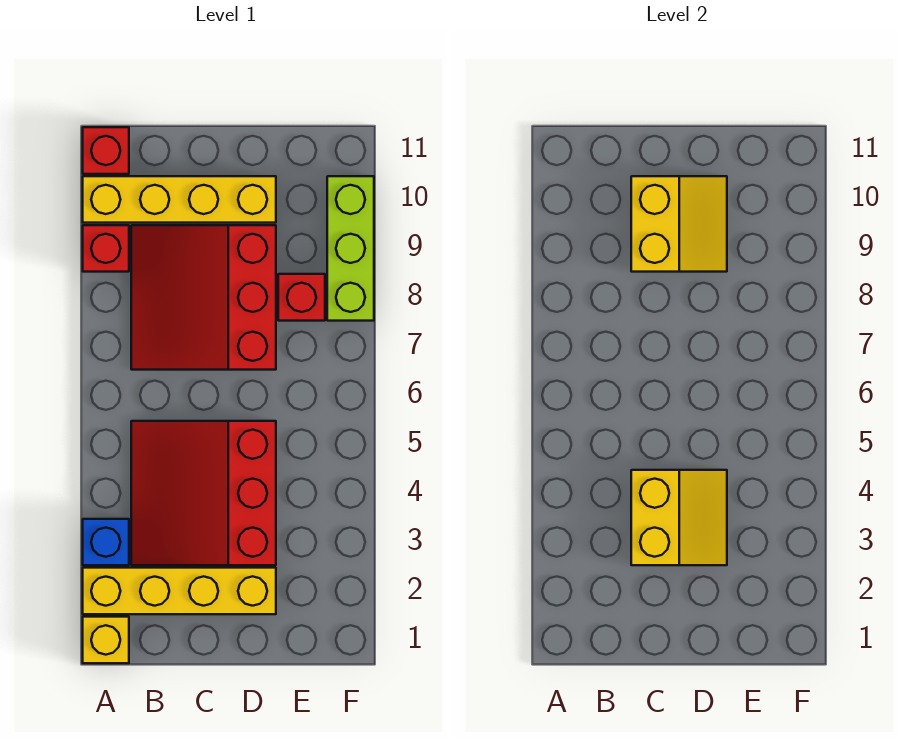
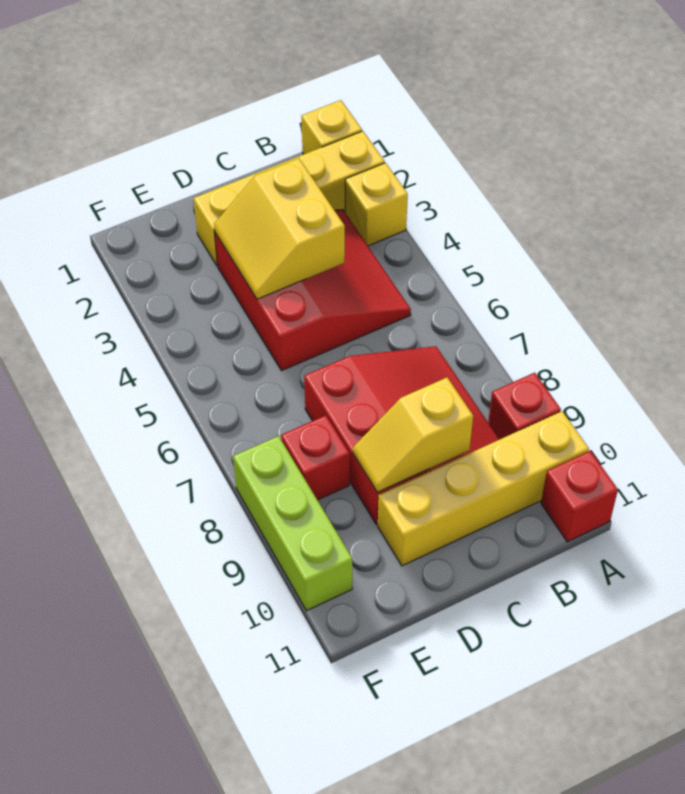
blue 1x1 brick [83,519,129,565] -> yellow 1x1 brick [345,163,408,246]
yellow 2x2 slope [631,176,727,272] -> yellow 1x2 slope [353,378,473,492]

